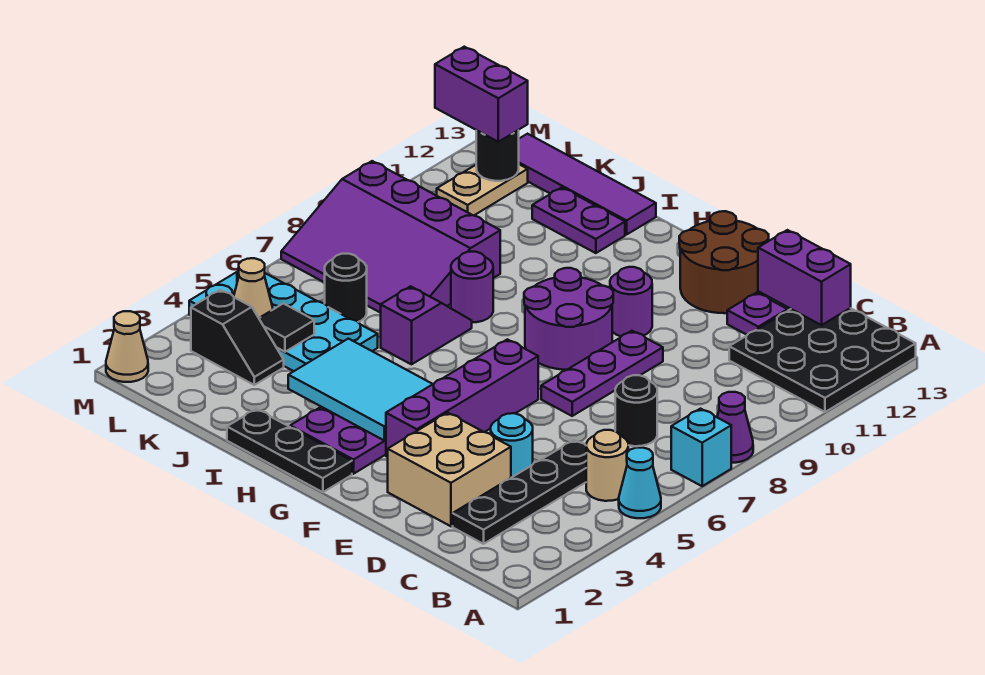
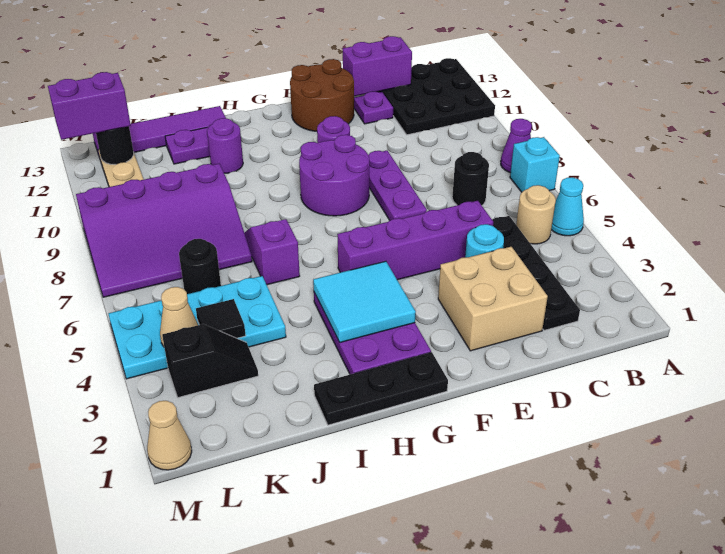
purple 1x4 brick [386,339,538,457] -> purple 1x4 brick turned to [337,201,493,280]
cyan 2x3 tile [288,339,432,440] -> cyan 2x2 tile [313,261,416,342]
purple 1x1 round brick [451,252,493,322] -> purple 1x1 round brick moved to [207,118,243,173]

